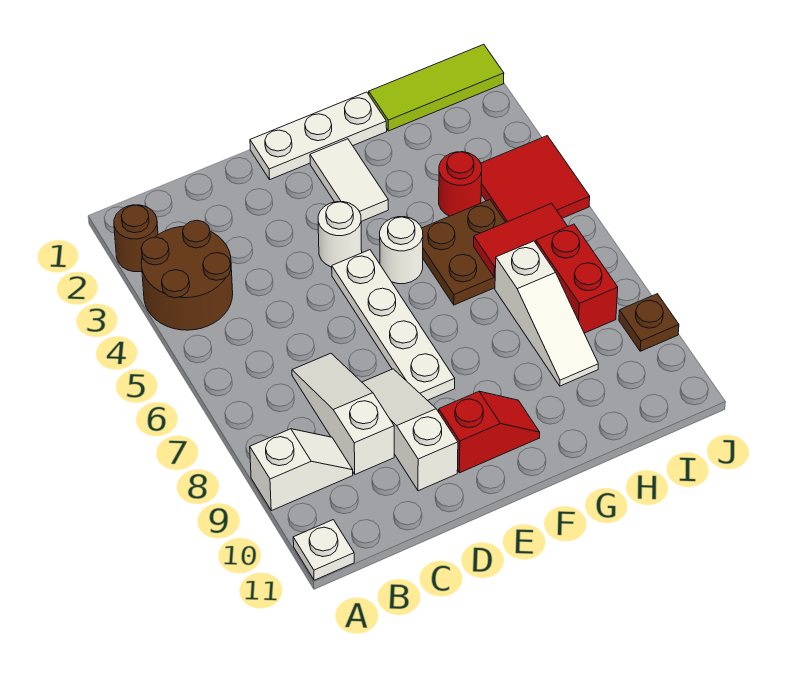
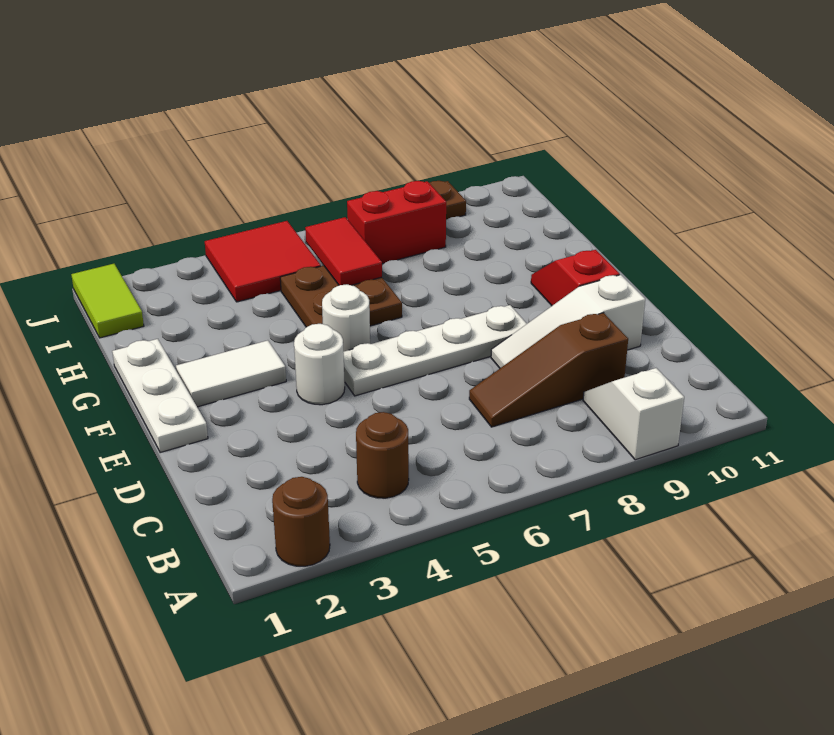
brown 2x2 round brick [141,220,233,330] -> brown 1x1 round brick [356,412,409,498]
white 1x1 plate [293,520,354,580] -> none
white 1x3 slope [292,353,394,474] -> brown 1x3 slope [469,313,628,427]
lime 1x3 tile [369,44,504,131] -> lime 1x2 tile [71,264,144,338]
red 1x1 round brick [439,152,482,216] -> none
white 1x3 slope [495,241,598,386] -> none

